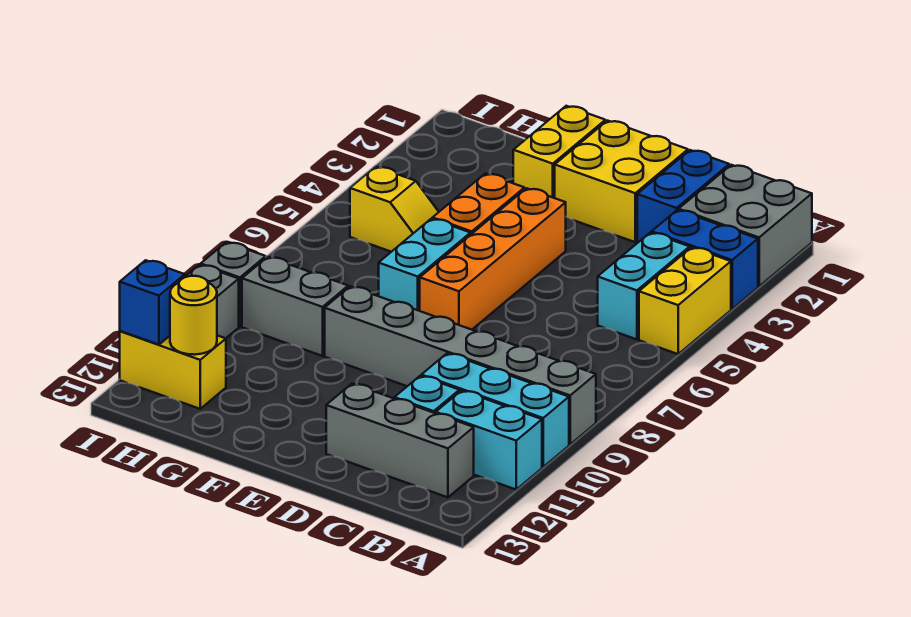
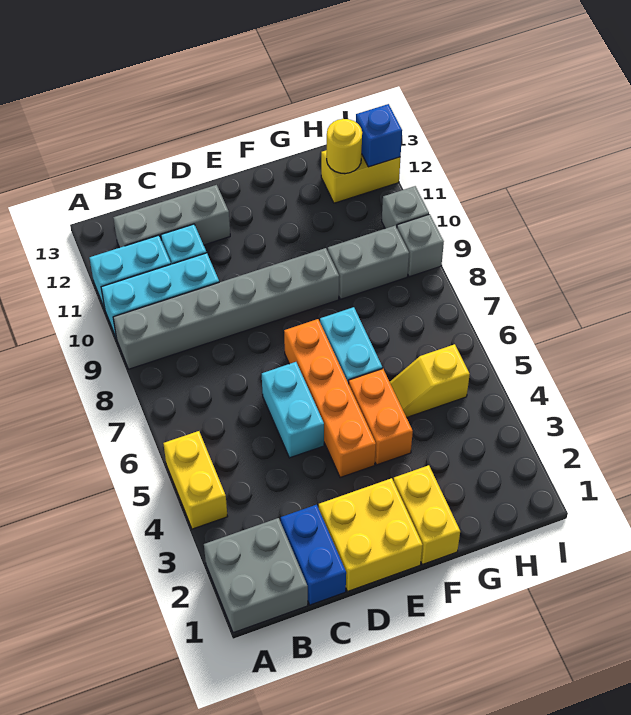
blue 1x2 brick [652,210,758,309] -> none
cyan 1x2 brick [598,233,690,339] -> cyan 1x2 brick moved to [262,362,324,458]

